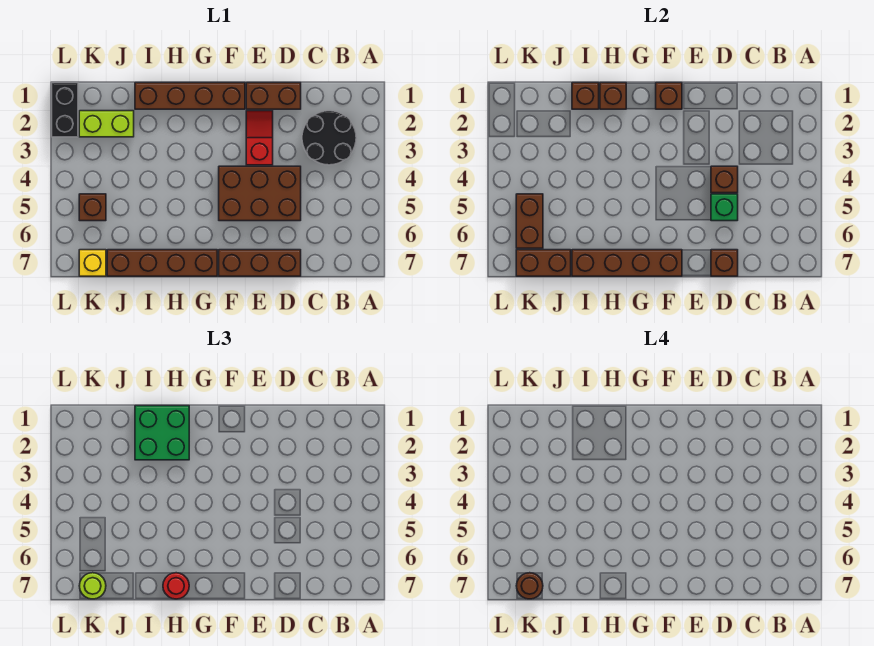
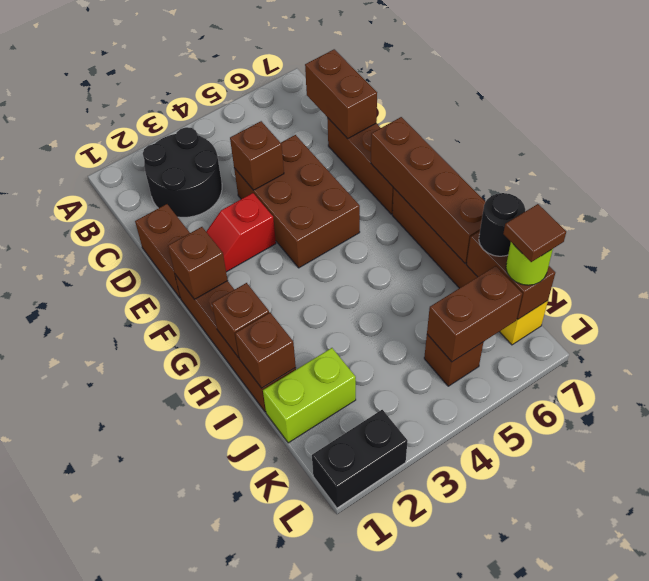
green 1x1 brick [711,194,738,221] -> none
brown 1x1 brick [711,250,738,276] -> brown 1x2 brick [305,49,377,139]
green 2x2 brick [135,406,189,460] -> none
red 1x1 round brick [163,573,189,599] -> none
lime 1x2 brick [79,111,134,137] -> lime 1x2 brick turned to [263,348,356,443]
none -> black 1x1 round brick [479,193,525,256]
brown 1x1 round brick [516,573,543,599] -> brown 1x1 tile [503,204,566,262]

